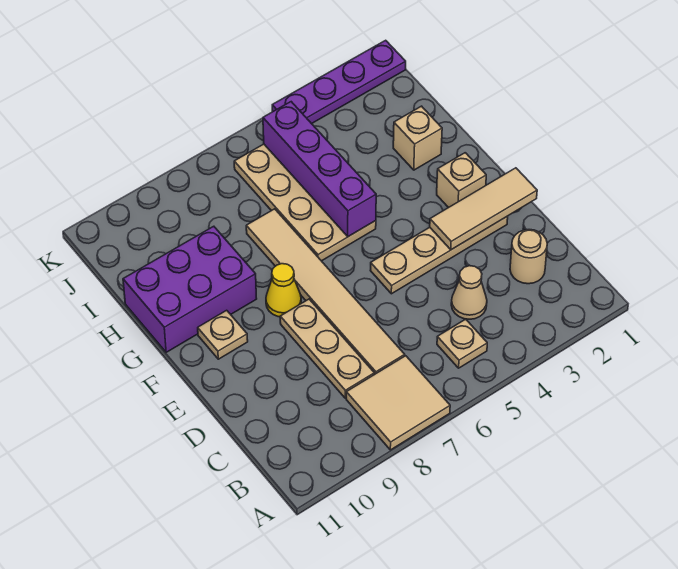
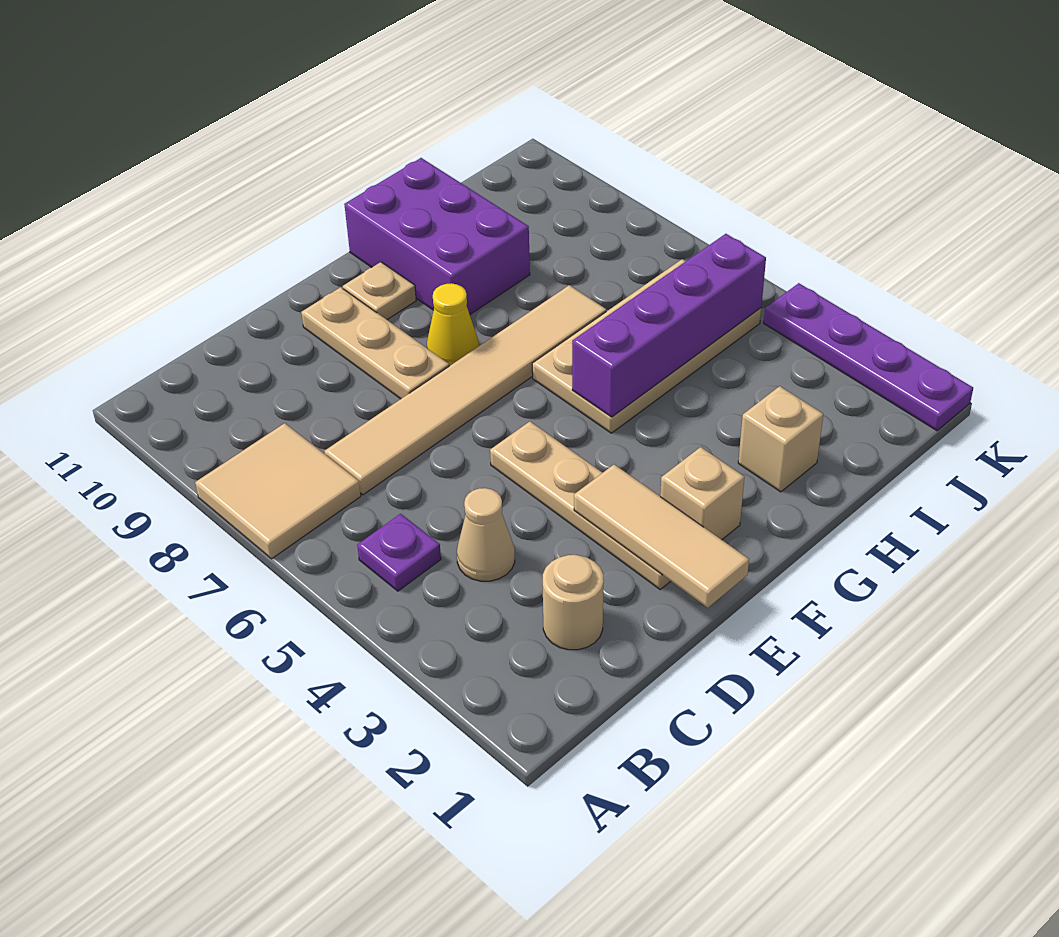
tan 1x1 plate [437,319,487,368] -> purple 1x1 plate [357,514,441,591]
tan 1x3 plate [280,299,374,398] -> tan 1x3 plate turned to [301,287,449,399]

